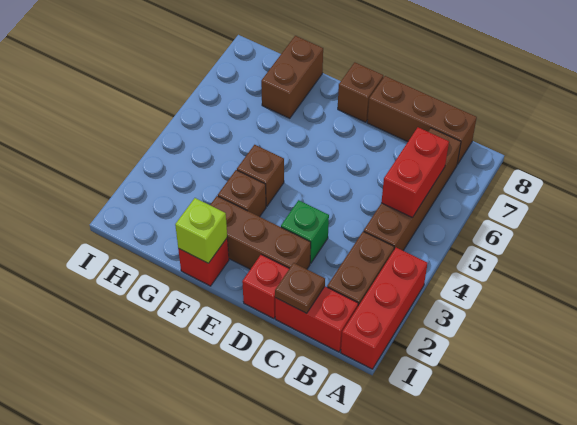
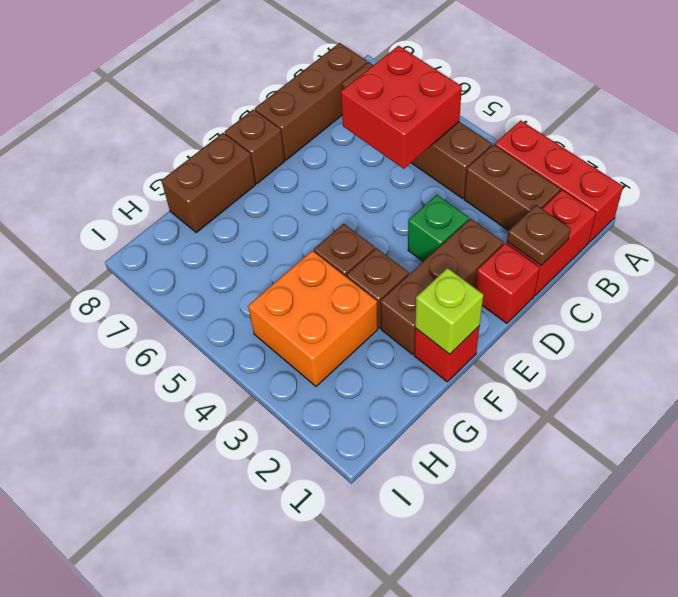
red 1x2 brick [381,127,449,218] -> red 2x2 brick [341,46,462,169]
none -> orange 2x2 brick [248,251,378,386]
brown 1x2 brick [261,36,323,118] -> brown 1x2 brick turned to [161,133,256,233]

